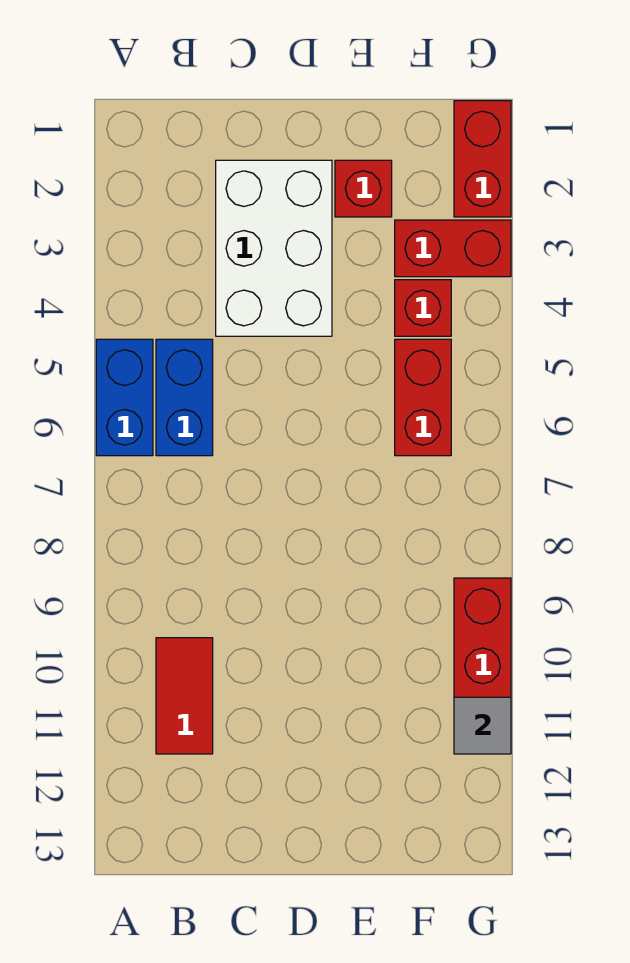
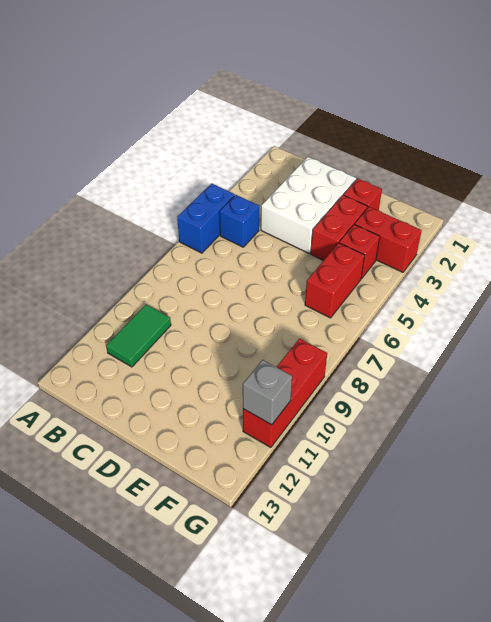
blue 1x2 brick [156,339,213,456] -> blue 1x1 brick [220,195,259,247]
red 1x2 tile [156,638,213,754] -> green 1x2 tile [106,305,171,367]
red 1x2 brick [454,101,511,217] -> red 1x2 brick moved to [311,195,368,261]
grey 1x1 tile [454,697,511,754] -> grey 1x1 brick [243,360,292,425]

